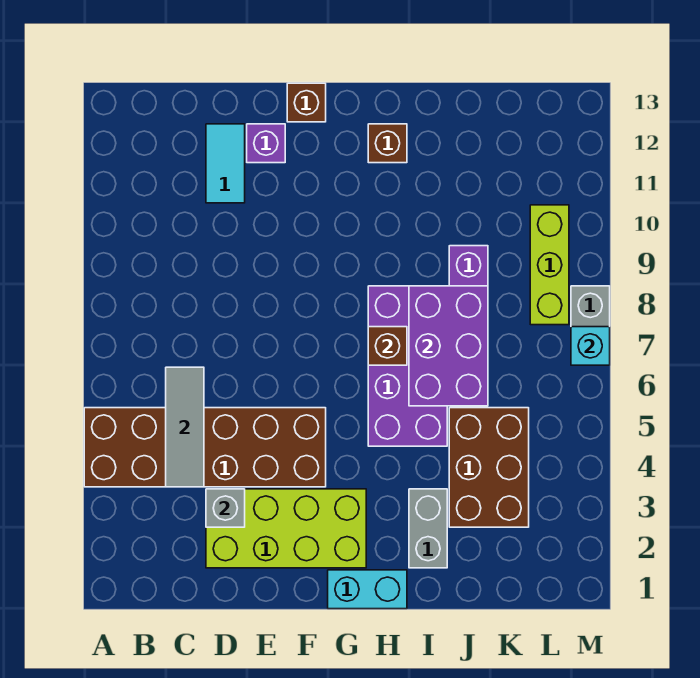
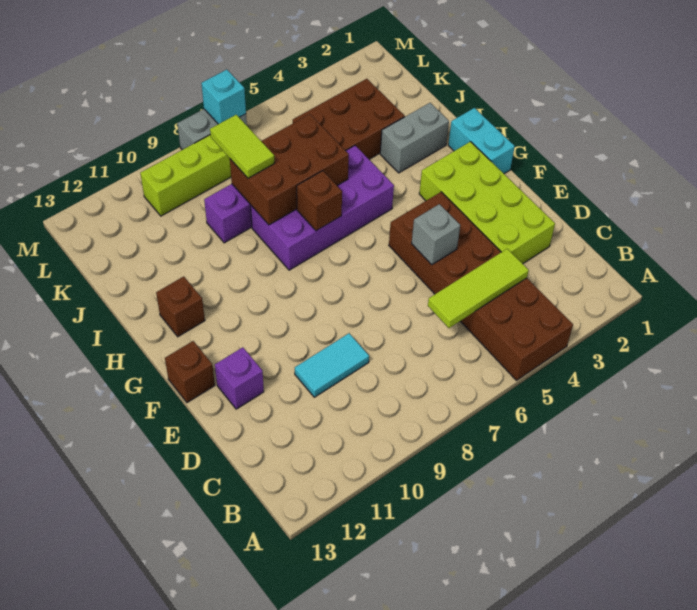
grey 1x3 tile [166,367,204,487] -> lime 1x3 tile [428,249,529,328]
grey 1x1 brick [206,489,245,527] -> grey 1x1 brick moved to [412,204,460,265]
cyan 1x2 tile [206,124,245,203] -> cyan 1x2 tile moved to [295,333,369,397]
purple 2x3 brick [409,286,488,406] -> brown 2x3 brick [230,114,349,225]
none -> lime 1x2 tile [210,115,274,178]

